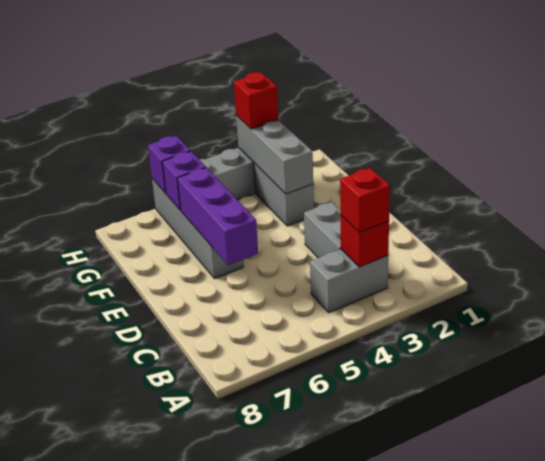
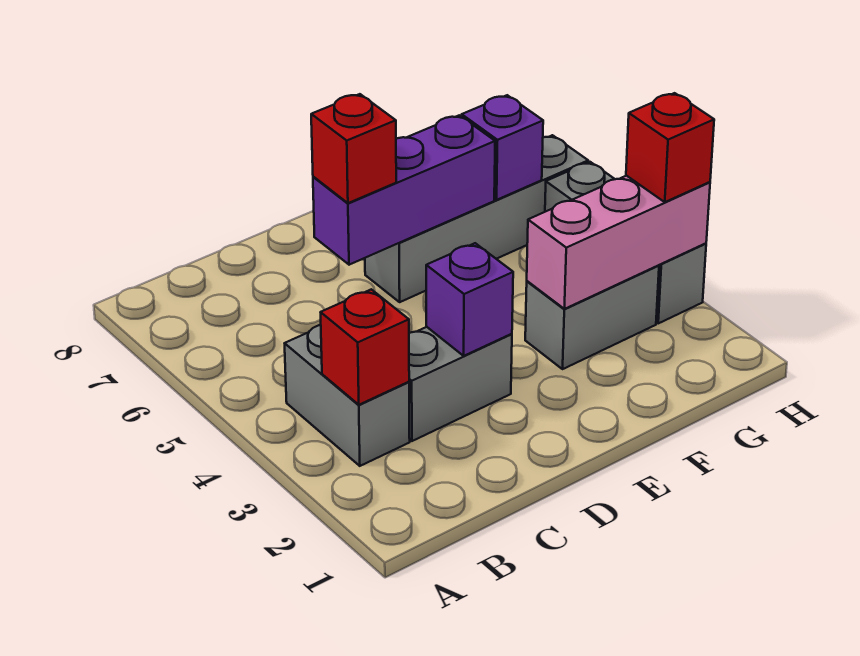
red 1x1 brick [340,168,390,233] -> red 1x1 brick moved to [311,94,396,203]
grey 1x3 brick [236,115,313,194] -> pink 1x3 brick [527,176,710,309]
purple 1x1 brick [148,136,190,193] -> purple 1x1 brick moved to [426,243,513,356]

